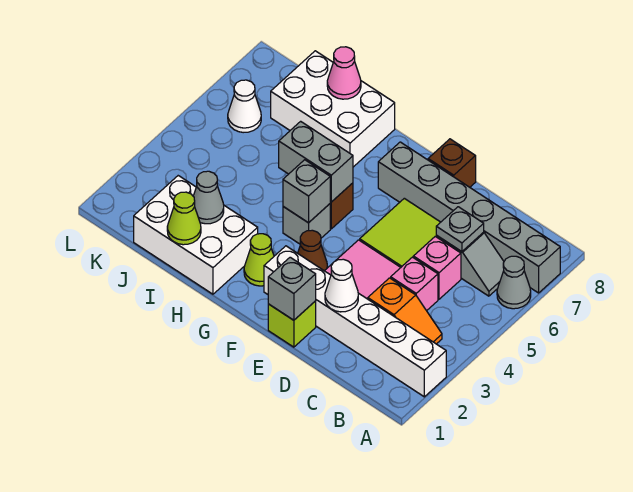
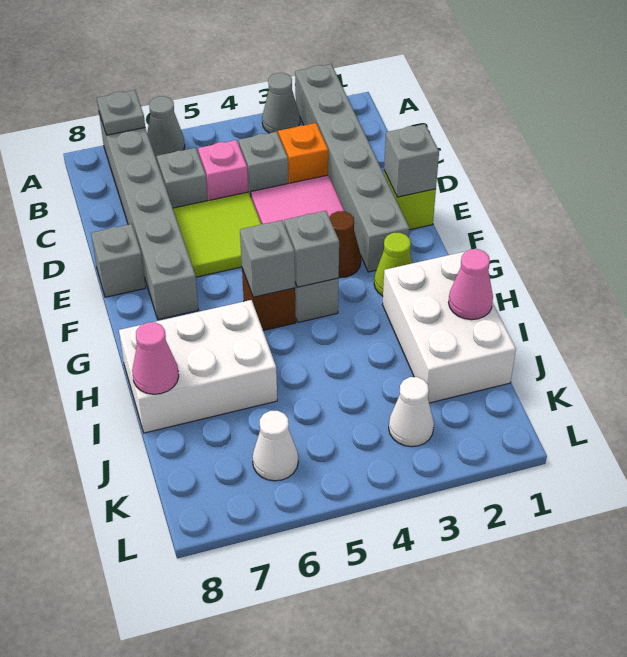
white 1x6 brick [264,246,446,397] -> grey 1x6 brick [295,64,409,272]
pink 1x1 brick [391,257,438,311] -> grey 1x1 brick [239,132,288,196]
grey 1x1 plate [436,207,484,252] -> grey 1x1 plate moved to [97,90,145,135]
white 1x1 cone [325,259,358,312] -> white 1x1 cone moved to [389,377,434,447]
brown 1x1 brick [428,139,476,187] -> grey 1x1 brick [91,224,146,297]
grey 1x2 brick [279,121,353,202] -> grey 1x1 brick [240,220,295,297]
white 2x3 brick [271,51,395,167] -> white 2x3 brick turned to [119,300,277,433]
lime 1x1 cone [167,192,201,245] -> pink 1x1 cone [449,249,493,320]
grey 1x1 cone [193,171,224,224] -> grey 1x1 cone moved to [262,73,300,133]

